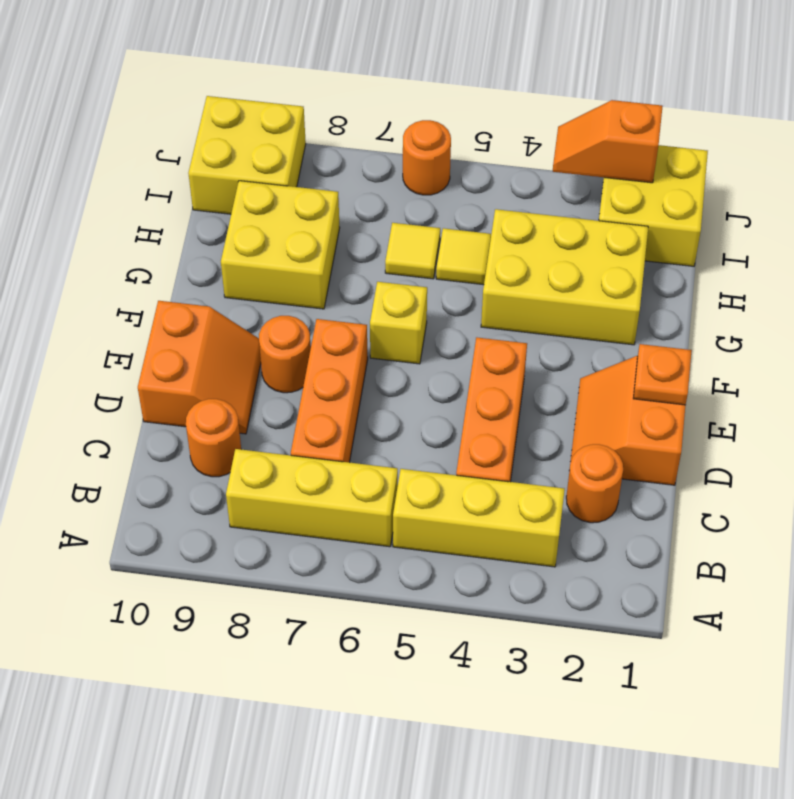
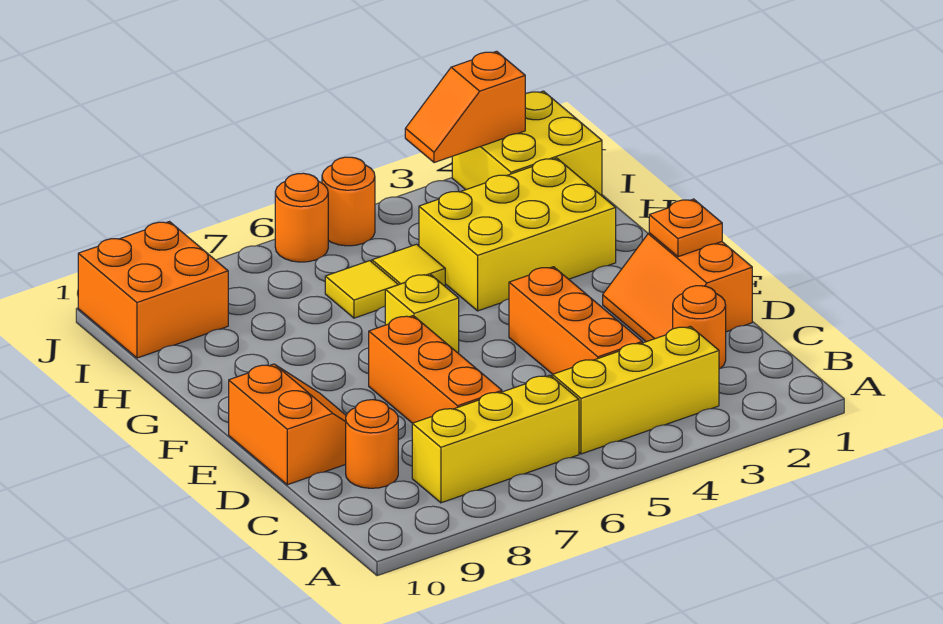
orange 1x1 round brick [259,316,311,393] -> orange 1x1 round brick moved to [322,157,375,246]
yellow 2x2 brick [221,181,340,309] -> none
yellow 2x2 brick [188,96,306,214] -> orange 2x2 brick [78,222,228,358]

